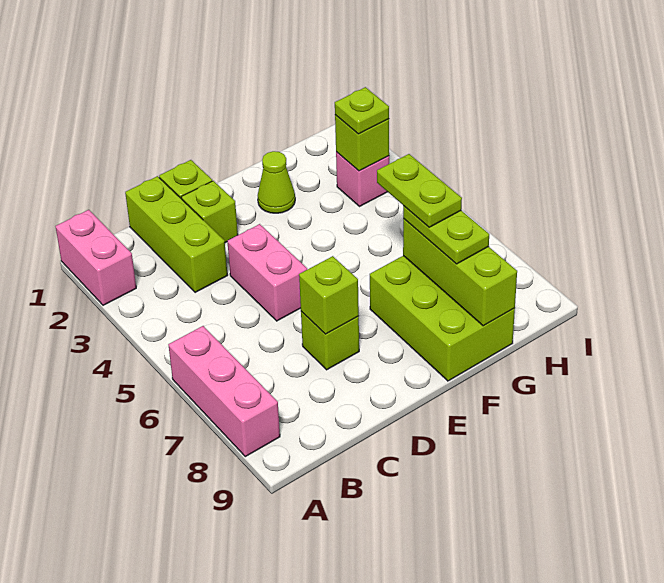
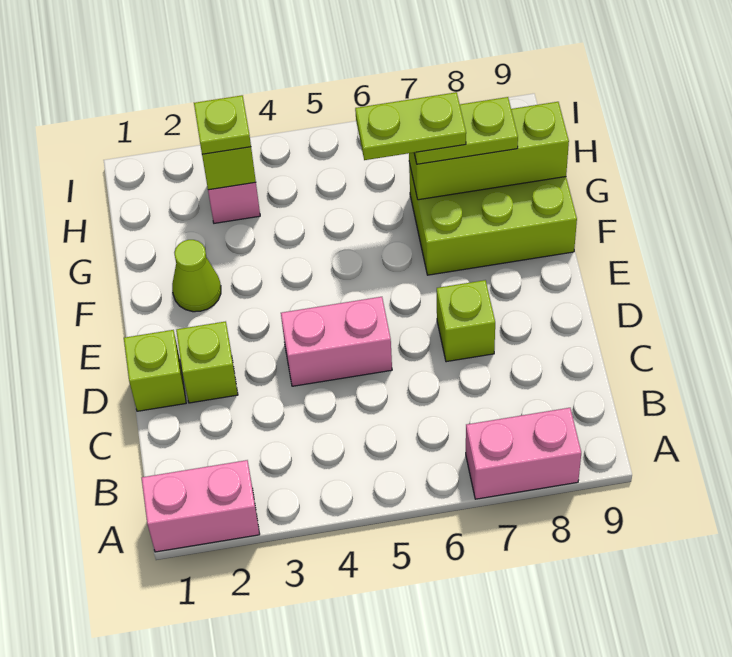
pink 1x3 brick [168,326,280,457] -> pink 1x2 brick [466,408,581,499]
lime 1x3 brick [125,176,228,293] -> none
lime 1x1 brick [299,256,359,334] -> none

